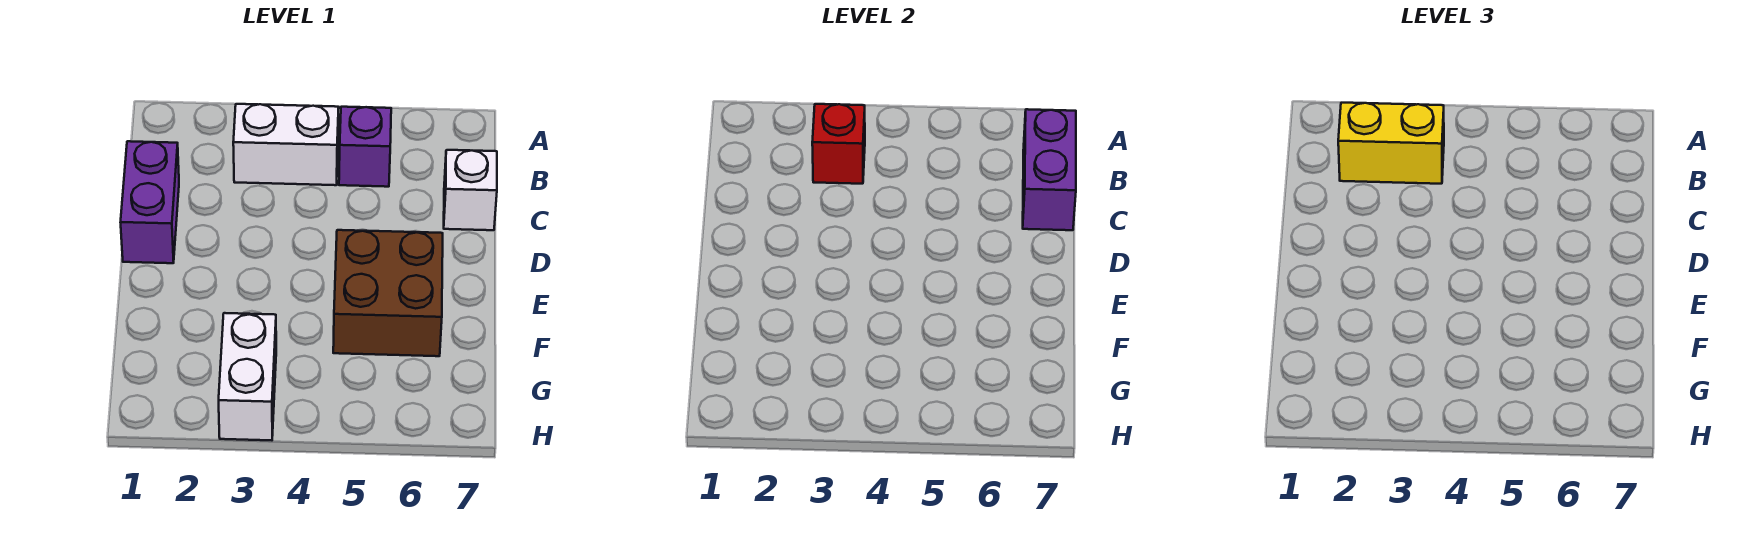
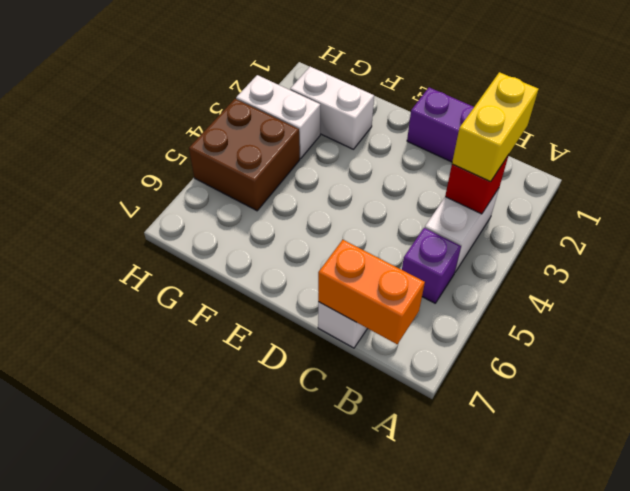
purple 1x2 brick [1023,109,1076,230] -> orange 1x2 brick [318,240,425,344]
brown 2x2 brick [333,230,443,356] -> brown 2x2 brick moved to [189,99,300,211]
none -> white 1x2 brick [290,67,374,149]

